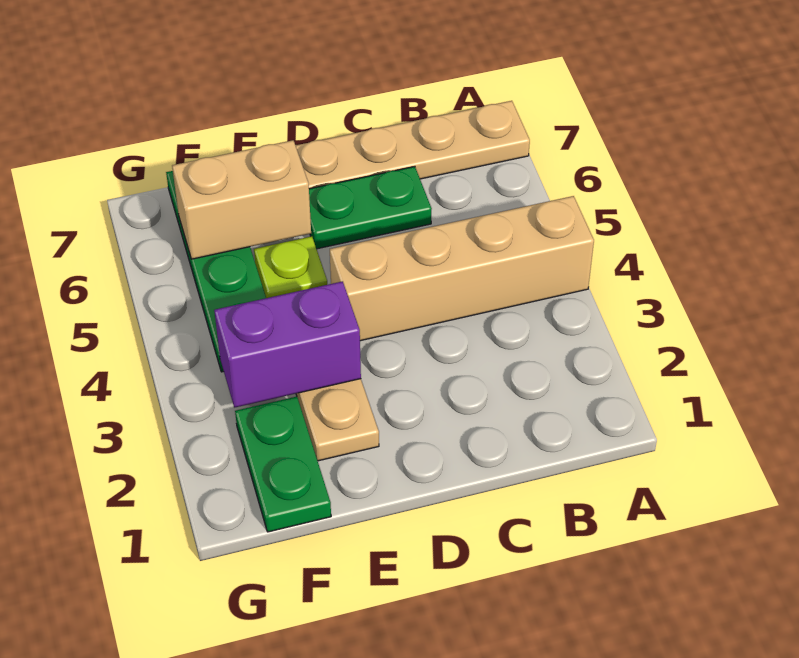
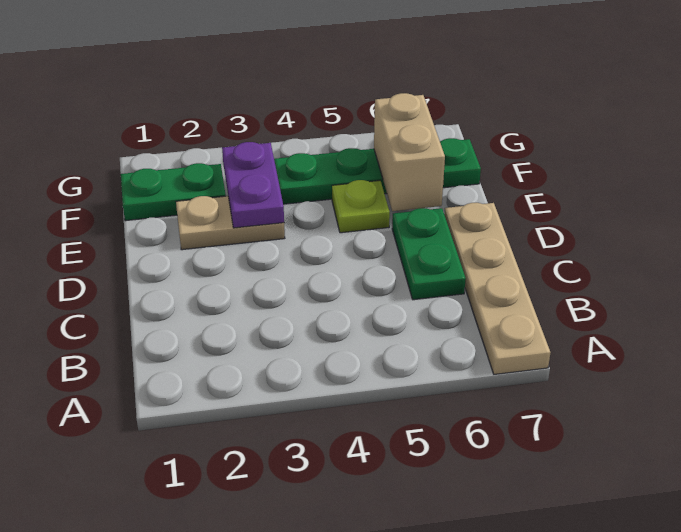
tan 1x4 brick [330,196,594,341] -> none
purple 1x2 brick [214,281,361,408] -> purple 1x2 plate [222,142,284,228]

